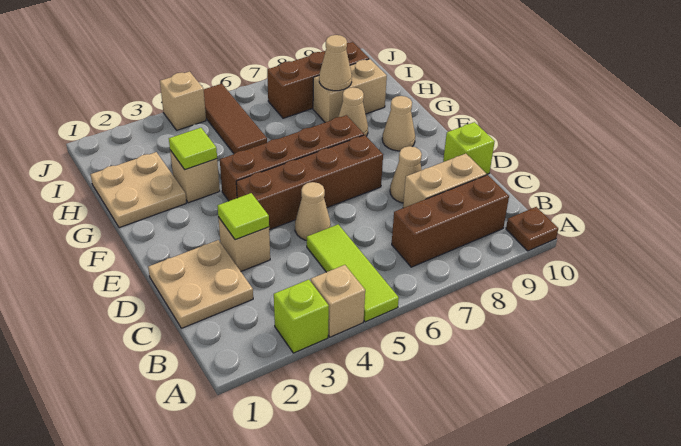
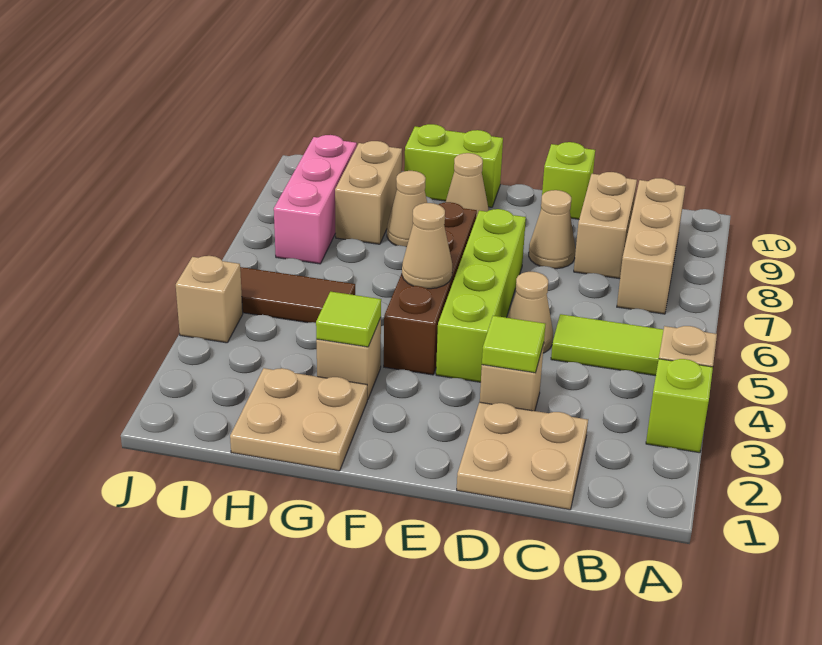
brown 1x1 plate [506,207,558,251] -> none
brown 1x3 brick [392,175,509,267] -> tan 1x3 brick [617,178,685,314]
brown 1x4 brick [236,135,383,230] -> lime 1x4 brick [436,209,526,382]
none -> lime 1x2 brick [404,124,503,207]
tan 1x1 cone [319,35,352,91] -> tan 1x1 cone moved to [402,203,452,289]
brown 1x3 brick [267,42,369,118] -> pink 1x3 brick [274,135,357,264]

